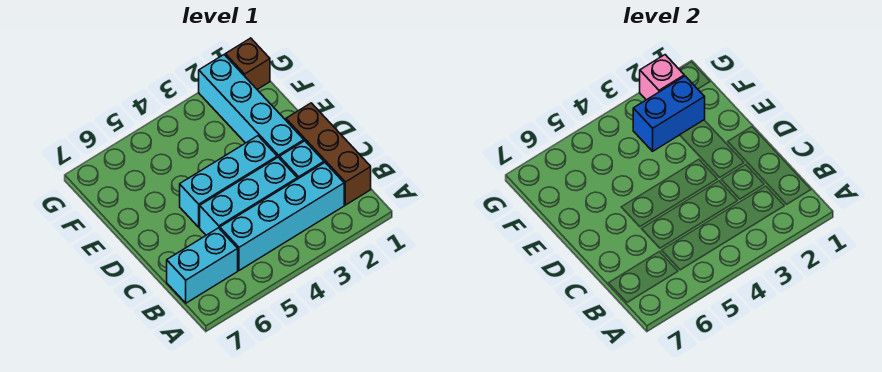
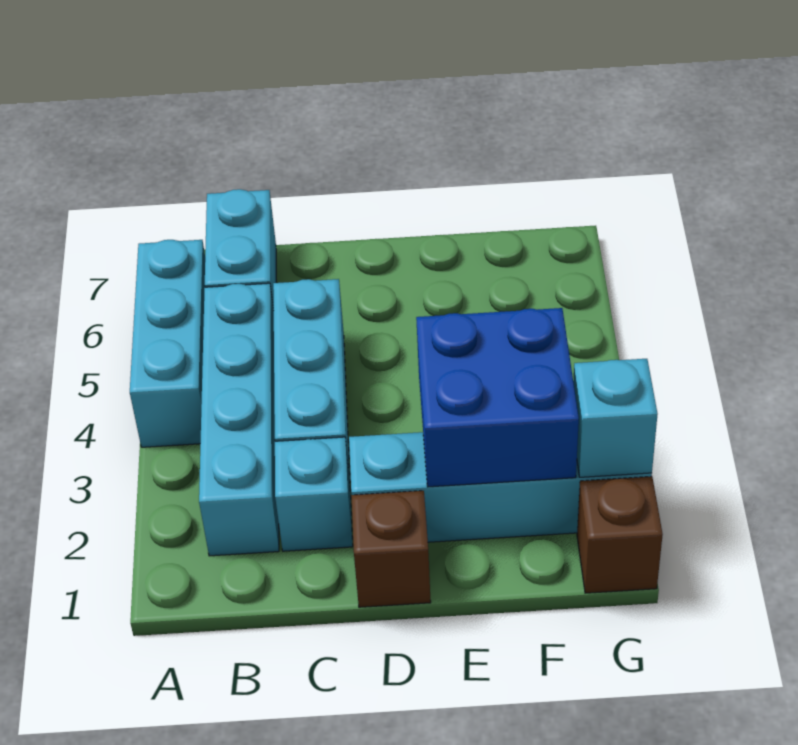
brown 1x3 brick [286,103,371,205] -> brown 1x1 brick [351,491,431,607]
cyan 1x3 brick [180,136,277,227] -> cyan 1x3 brick moved to [130,240,205,447]
blue 1x2 brick [633,76,705,151] -> blue 2x2 brick [416,308,579,487]
pink 1x1 brick [640,55,684,100] -> cyan 1x1 brick [573,359,658,477]

